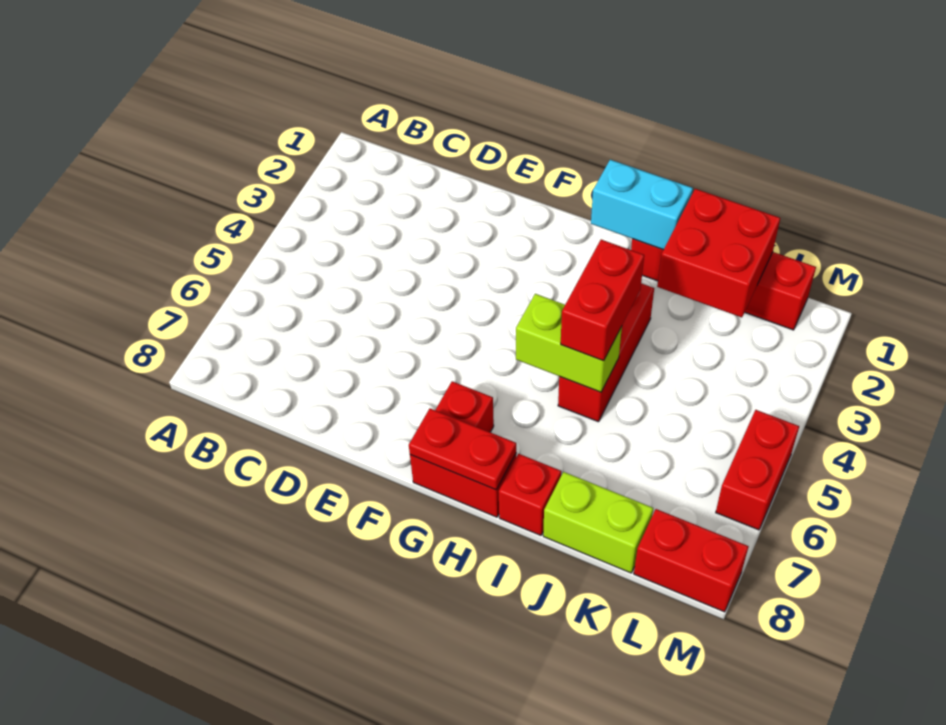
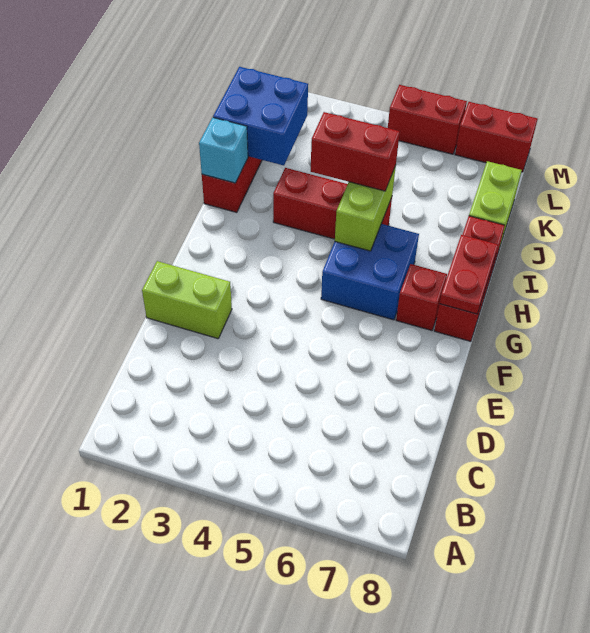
none -> lime 1x2 brick [142,261,232,339]
none -> blue 2x2 brick [321,224,419,320]
cyan 1x2 brick [591,160,693,250] -> cyan 1x1 brick [199,118,248,183]
red 2x2 brick [657,189,780,317] -> blue 2x2 brick [213,67,308,165]
red 1x2 brick [634,509,749,612] -> red 1x2 brick turned to [455,102,537,172]

